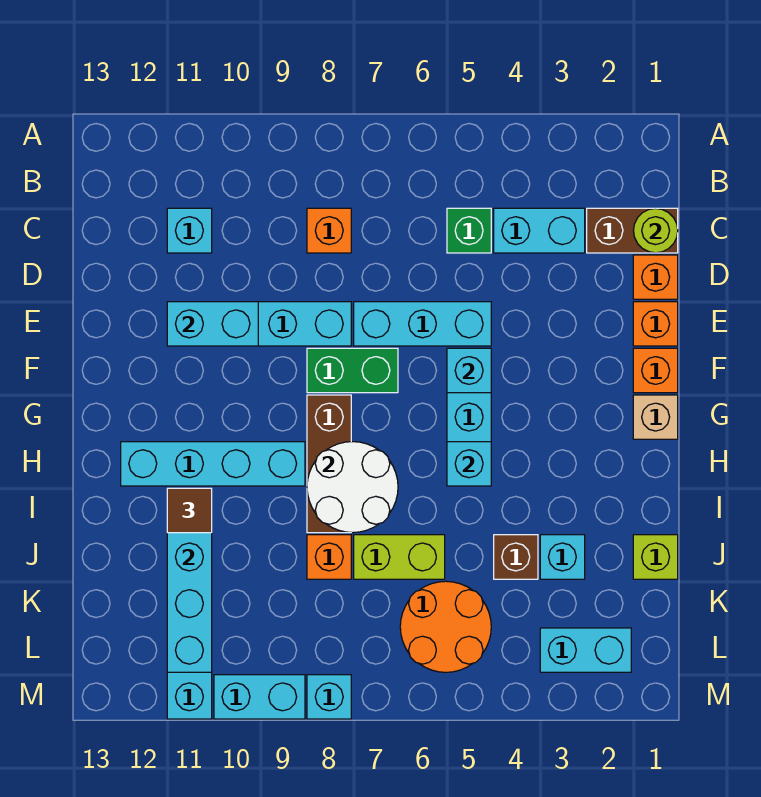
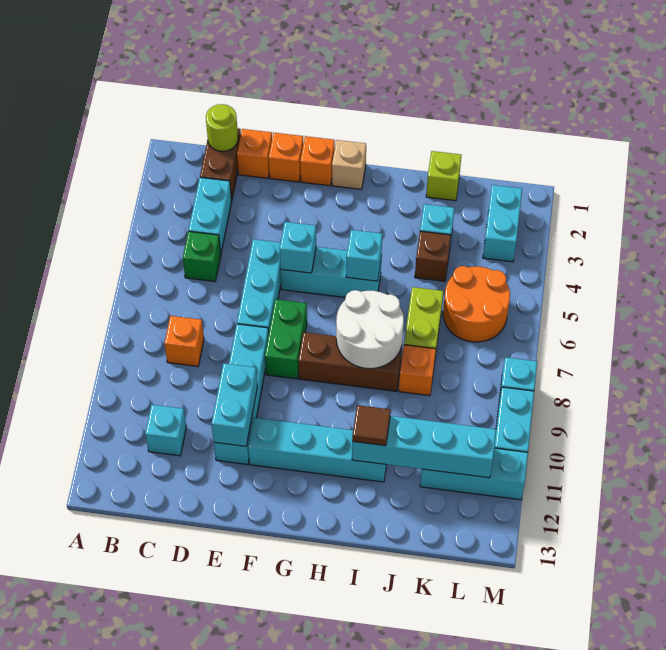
cyan 1x4 brick [121,442,305,486] -> cyan 1x4 brick turned to [248,418,387,482]

